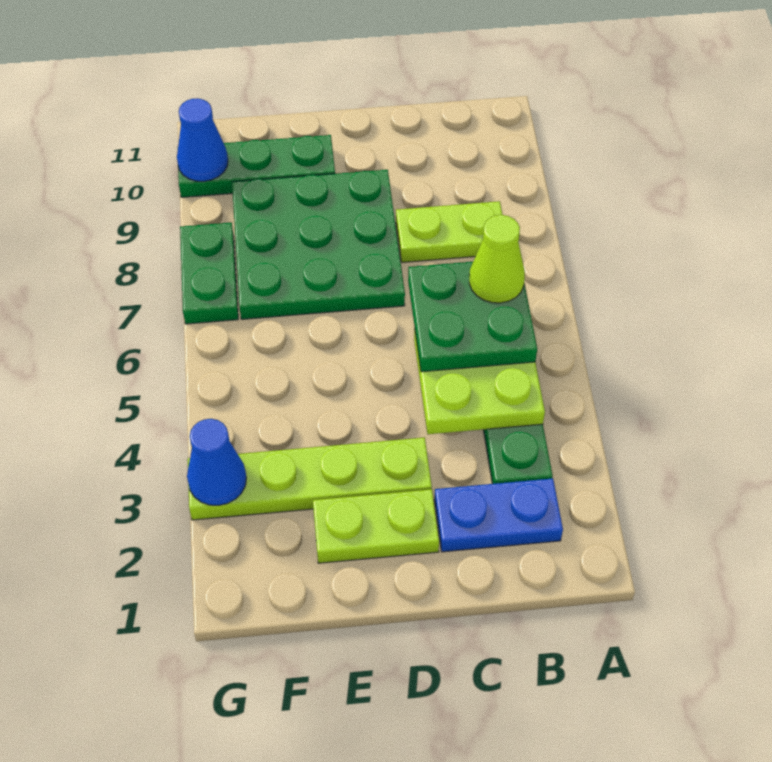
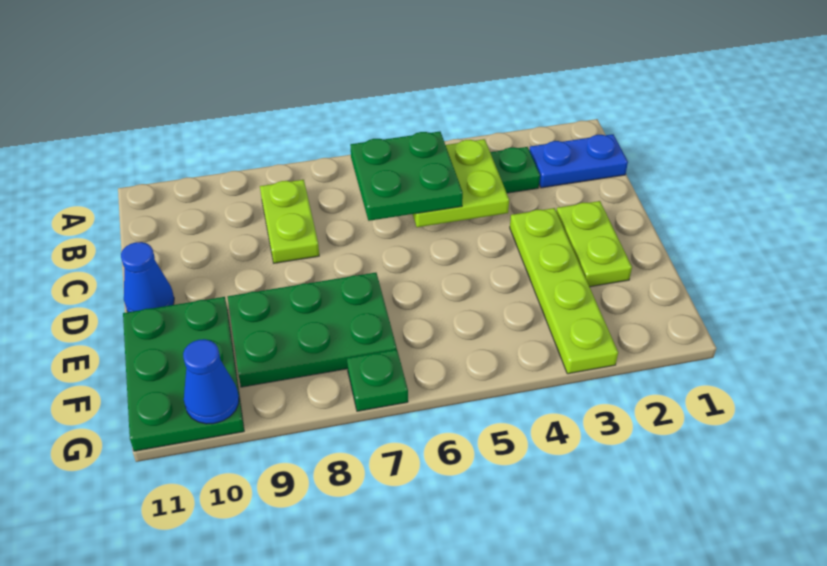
blue 1x2 plate [434,478,563,552] -> blue 1x2 plate turned to [529,134,628,188]
lime 1x1 cone [469,215,525,303] -> none
green 3x3 plate [232,170,405,319] -> green 2x3 plate [228,273,397,387]
green 1x3 plate [178,135,335,197] -> green 2x3 plate [123,297,244,451]
blue 1x1 cone [187,419,246,505] -> blue 1x1 cone moved to [121,242,174,312]
green 1x2 plate [180,222,238,324] -> green 1x1 plate [347,349,408,411]

